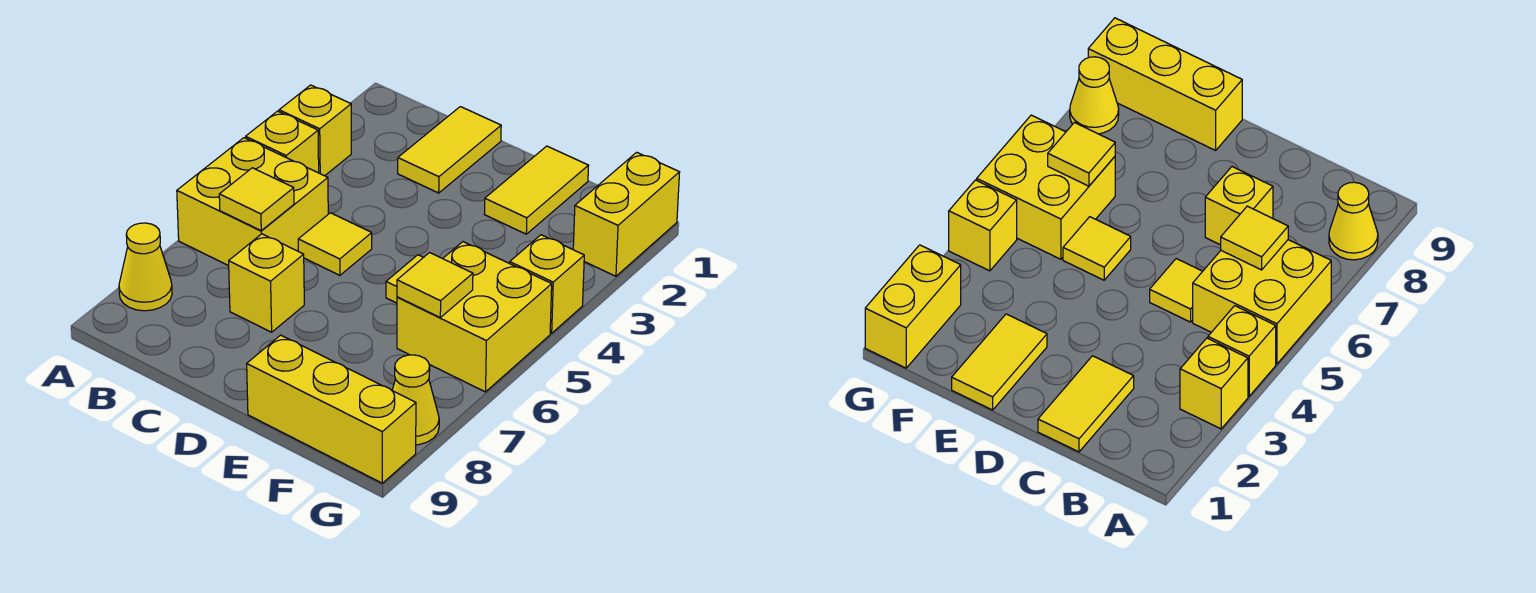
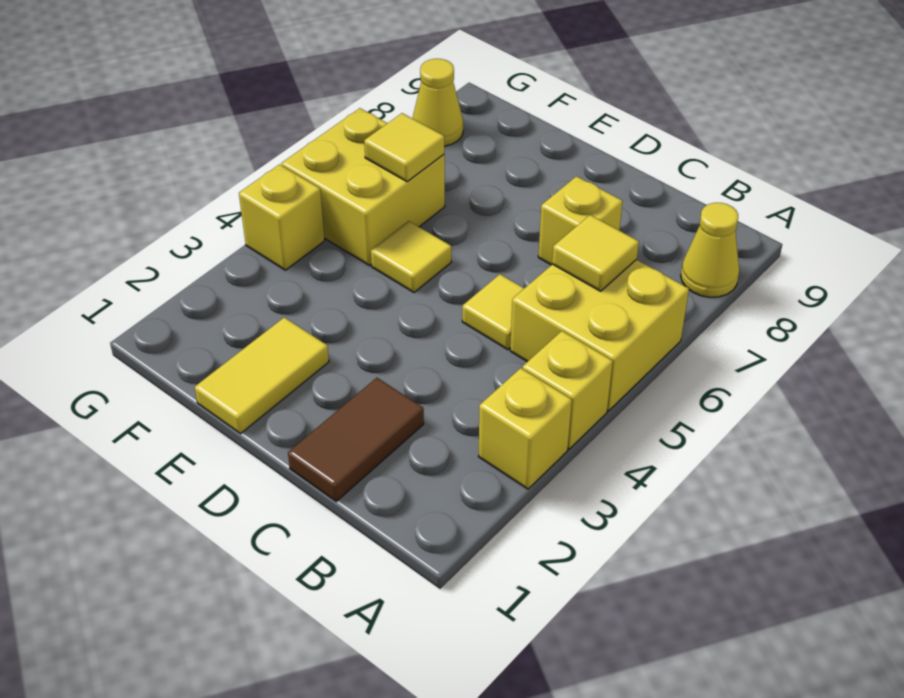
yellow 1x2 tile [398,107,501,193] -> brown 1x2 tile [288,378,424,501]
yellow 1x3 brick [247,335,416,483] -> none
yellow 1x2 brick [573,152,680,276] -> none

